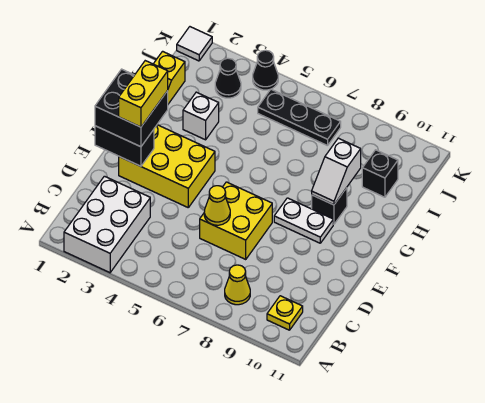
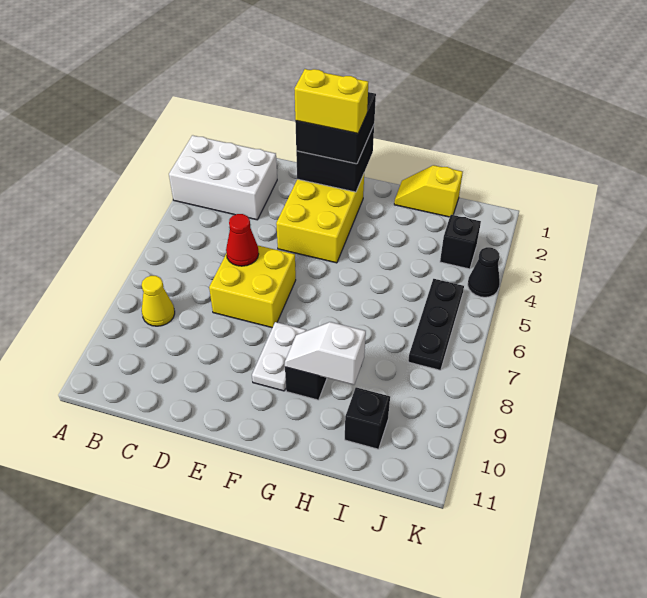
yellow 1x1 plate [267,296,303,330] -> none
yellow 1x1 cone [204,186,230,225] -> red 1x1 cone [226,214,259,266]
black 1x2 brick [95,126,154,166] -> black 2x2 brick [296,126,374,192]
white 1x1 brick [183,92,219,140] -> none
black 1x1 cone [215,58,241,98] -> black 1x1 brick [440,215,481,269]
white 1x1 tile [177,27,212,61] -> none

